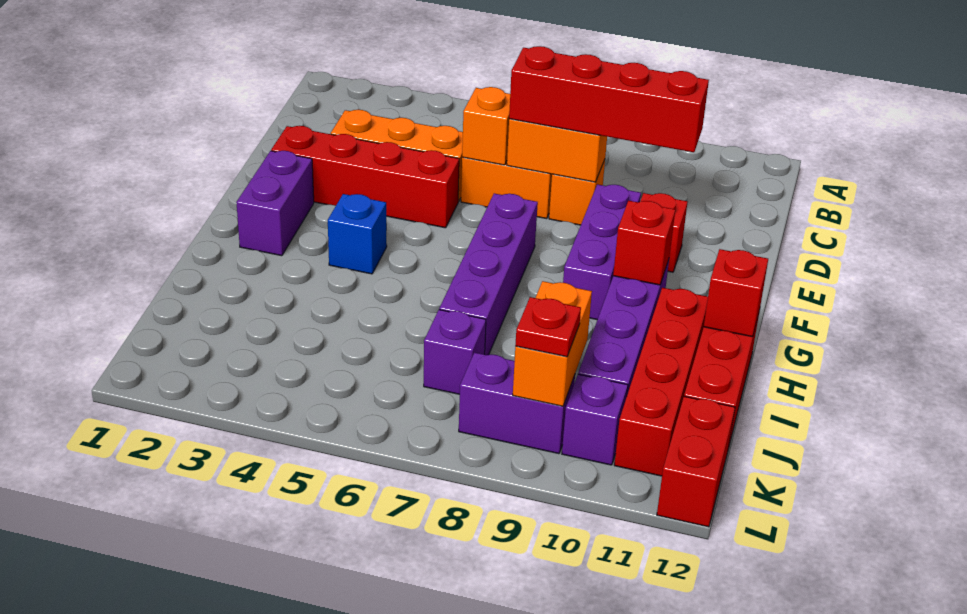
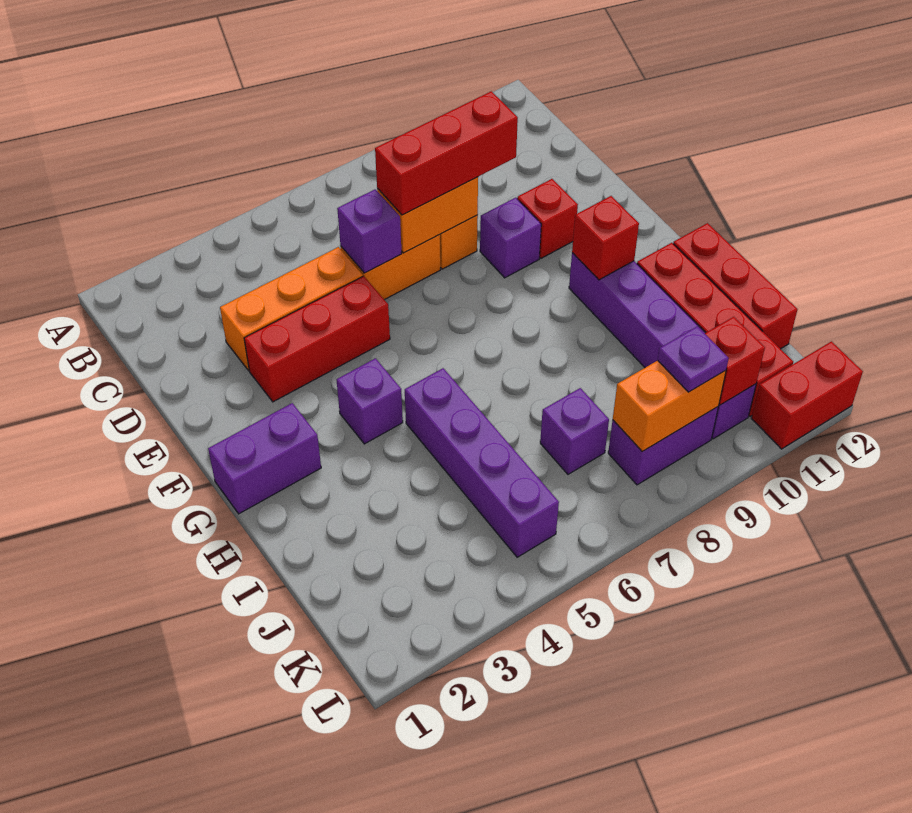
orange 1x1 brick [462,87,510,165] -> purple 1x1 brick [337,189,402,273]
red 1x4 brick [509,46,709,152] -> red 1x3 brick [375,91,518,215]
red 1x4 brick [271,126,459,228] -> red 1x3 brick [244,276,390,402]
purple 1x3 brick [563,184,641,320] -> purple 1x1 brick [480,198,541,278]
purple 1x2 brick [236,151,314,256] -> purple 1x2 brick turned to [208,403,321,514]
purple 1x4 brick [439,194,538,355] -> purple 1x4 brick moved to [405,368,559,557]
blue 1x1 brick [328,194,387,274] -> purple 1x1 brick [337,358,403,444]
red 1x1 brick [704,249,768,337] -> red 1x1 brick moved to [705,317,765,405]
orange 1x2 brick [513,281,592,406] -> orange 1x2 brick turned to [613,361,726,451]
red 1x1 plate [515,297,581,357] -> purple 1x1 plate [658,326,729,392]
red 1x2 brick [657,396,735,527] -> red 1x2 brick turned to [751,341,863,449]

